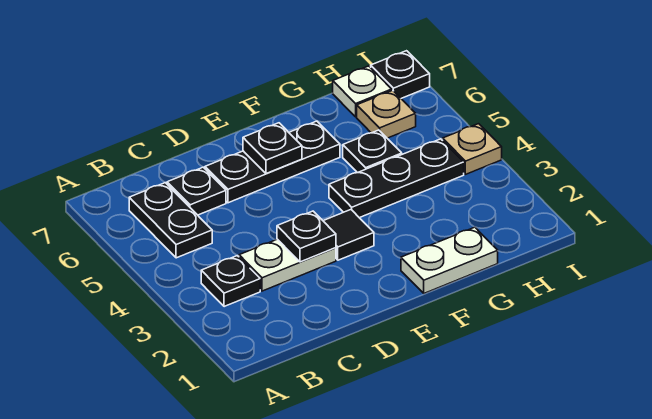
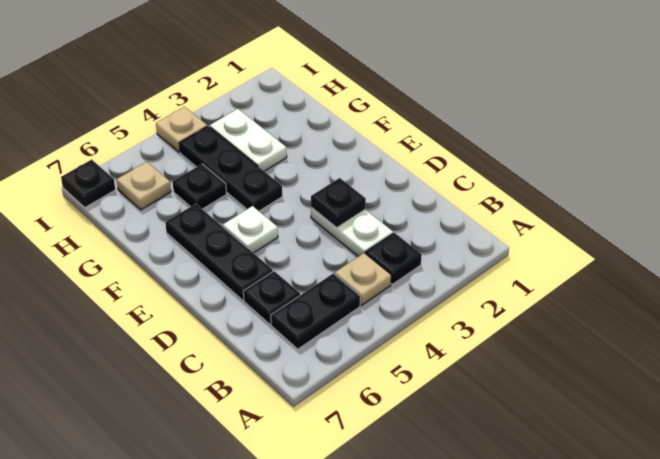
none -> tan 1x1 plate [335,253,391,305]
black 1x1 tile [324,210,374,260] -> none
black 1x1 plate [243,123,302,174] -> none
white 1x2 plate [401,227,498,293] -> white 1x2 plate moved to [210,109,287,171]
white 1x1 plate [333,66,392,117] -> white 1x1 plate moved to [223,206,278,253]

